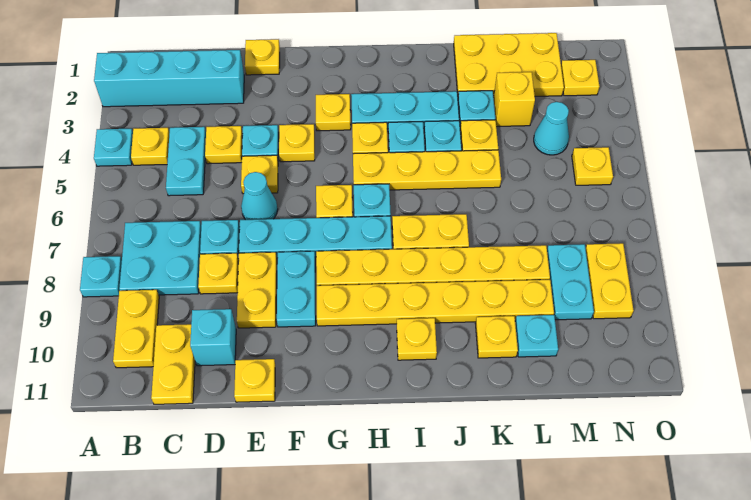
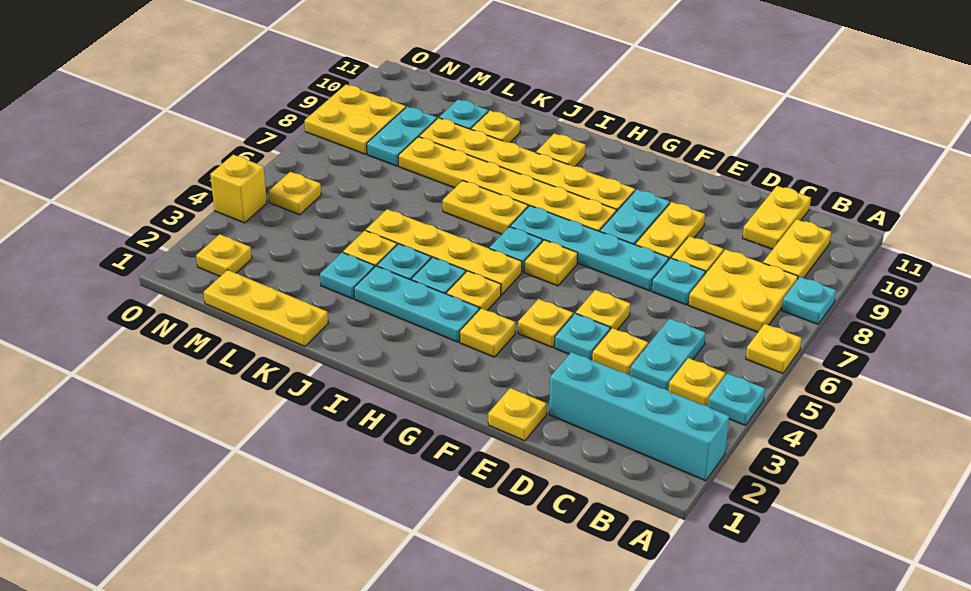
cyan 2x2 plate [119,221,201,295] -> yellow 2x2 plate [688,249,798,332]
cyan 1x1 brick [190,309,236,366] -> none
cyan 1x1 cone [241,172,278,220] -> none
yellow 1x1 plate [234,359,275,402] -> yellow 1x1 plate moved to [746,324,802,374]
yellow 2x3 plate [454,33,564,97] -> yellow 1x3 plate [204,270,328,346]
yellow 1x1 brick [493,72,535,127] -> yellow 1x1 brick moved to [210,155,267,223]
cyan 1x1 cone [534,102,569,155] -> none
yellow 1x2 plate [585,243,634,319] -> yellow 2x2 plate [305,85,406,154]

